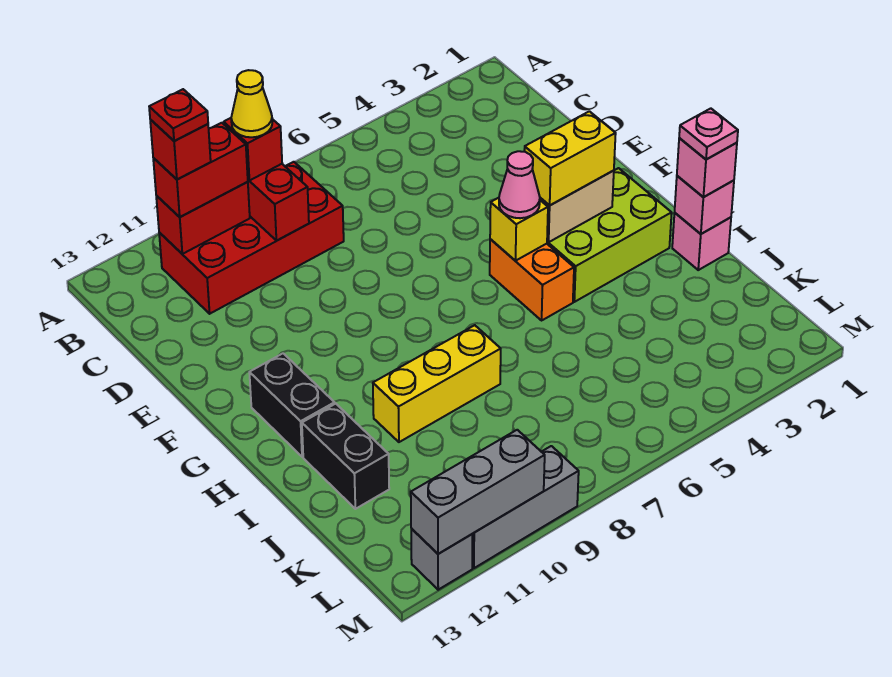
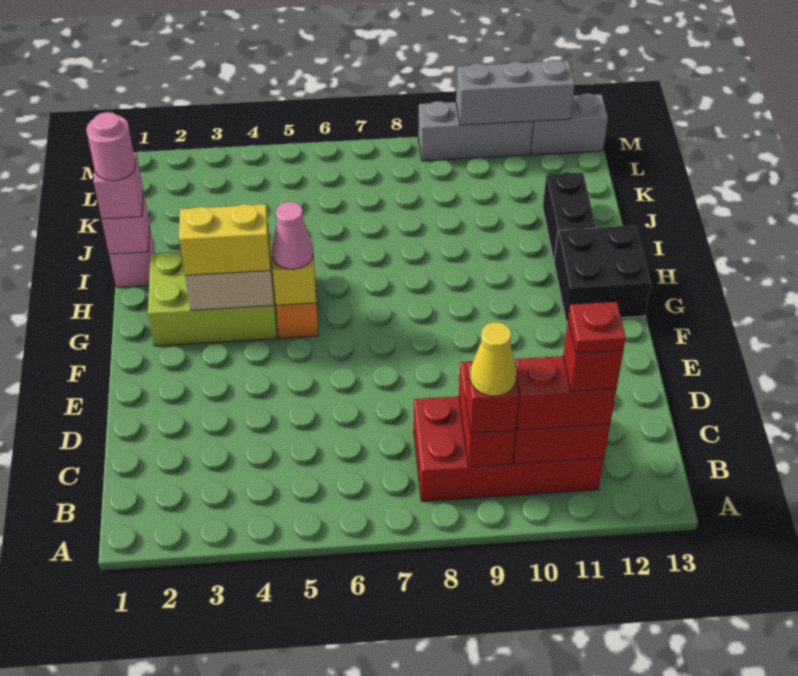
black 1x2 brick [249,354,335,457] -> black 2x2 brick [554,226,651,321]
pink 1x1 plate [679,108,738,160] -> pink 1x1 round brick [86,112,136,181]
yellow 1x3 brick [373,325,501,442] -> none
grey 1x1 brick [411,529,473,590] -> grey 1x2 brick [531,93,608,155]

